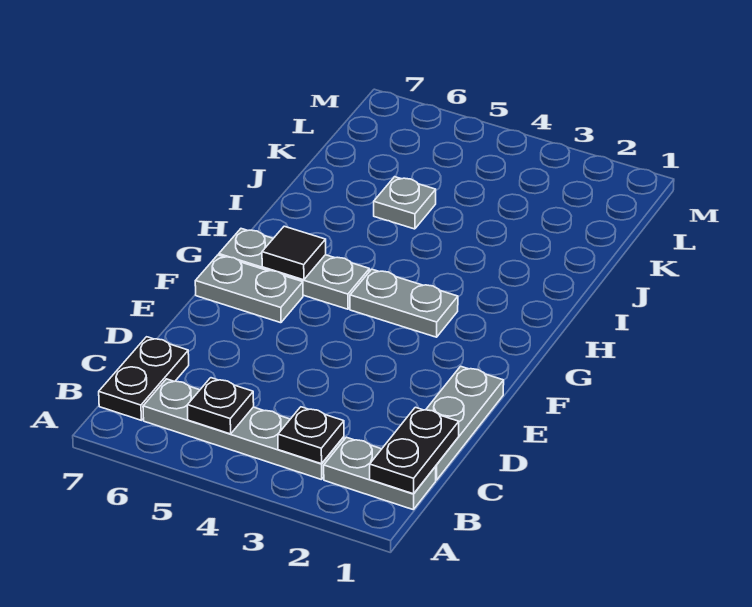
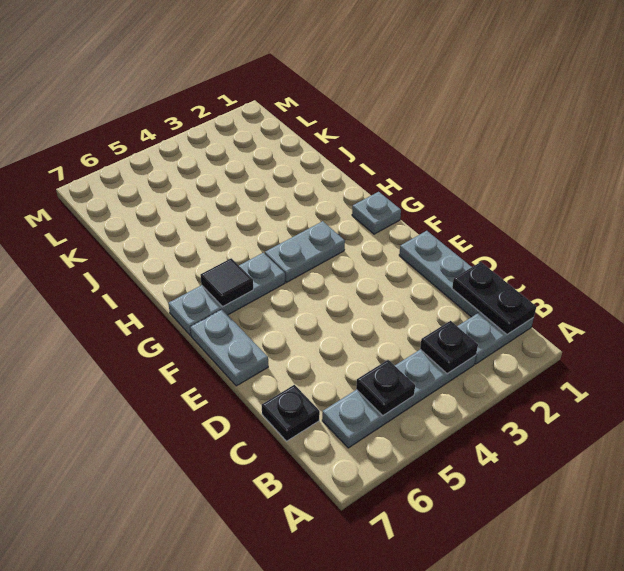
black 1x2 plate [99,337,189,420] -> black 1x1 plate [262,385,320,441]
grey 1x2 plate [195,255,303,323] -> grey 1x2 plate turned to [190,309,268,386]
grey 1x1 plate [374,177,436,229] -> grey 1x1 plate moved to [352,192,401,234]

